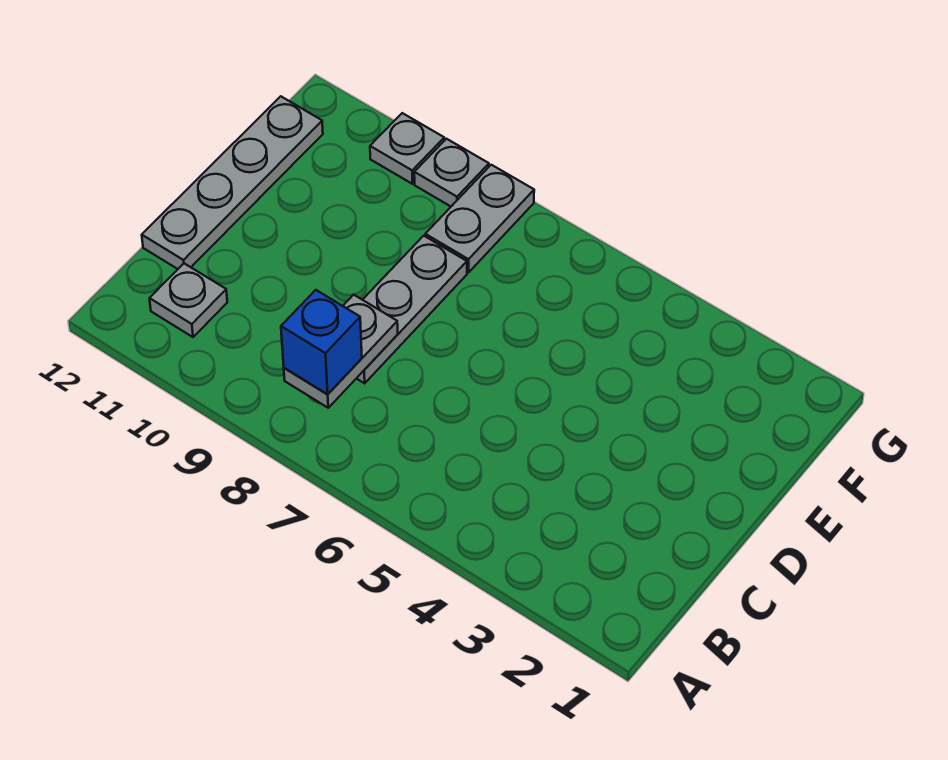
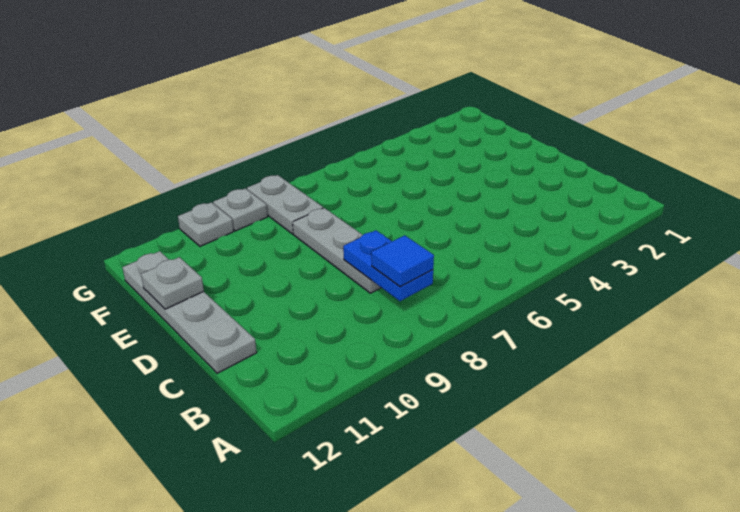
grey 1x2 plate [284,295,398,408] -> blue 1x2 plate [343,230,433,301]
blue 1x1 brick [281,290,362,394] -> blue 1x1 tile [371,235,434,287]
grey 1x1 plate [149,263,227,337] -> grey 1x1 plate moved to [141,257,204,309]

